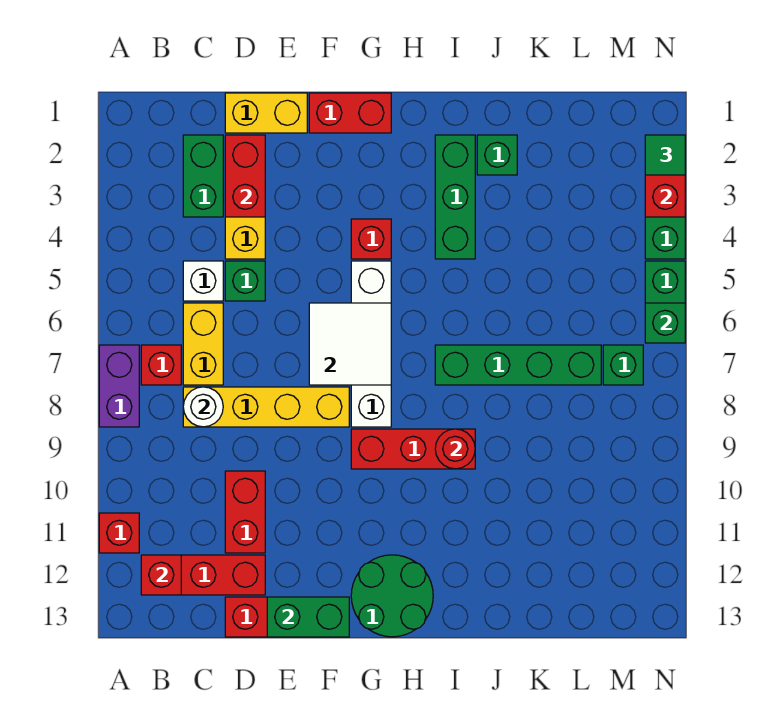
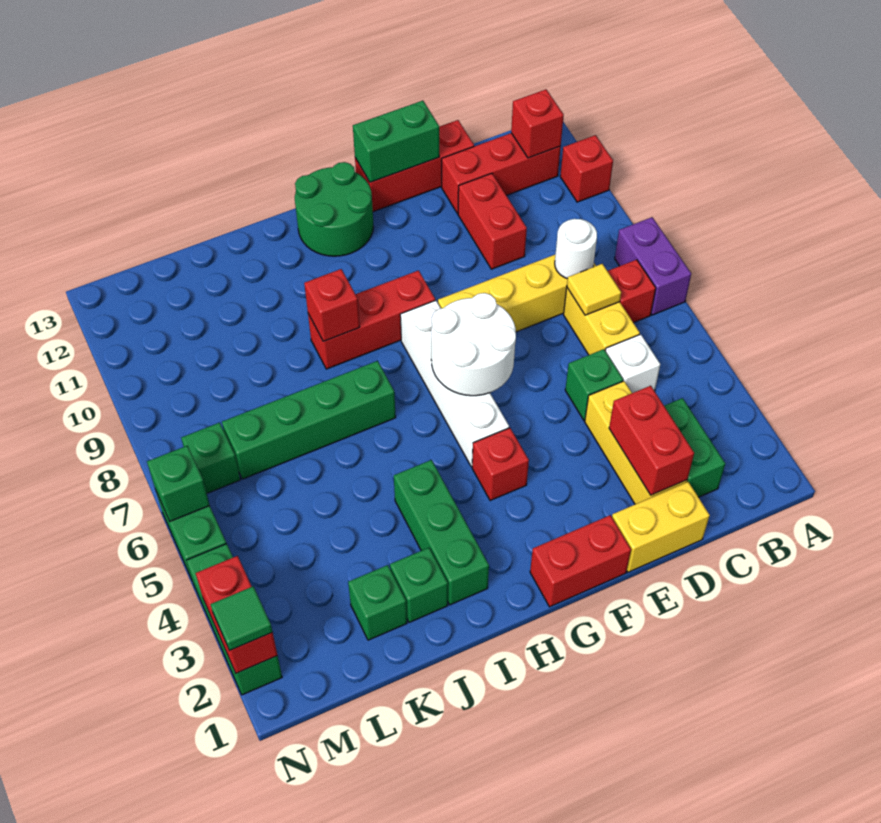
none -> yellow 1x1 tile [567,264,621,315]
white 2x2 tile [309,303,391,385] -> white 2x2 round brick [431,293,516,396]
red 1x1 round brick [435,429,475,469] -> red 1x1 brick [304,269,360,341]
none -> green 1x1 brick [348,565,407,640]

